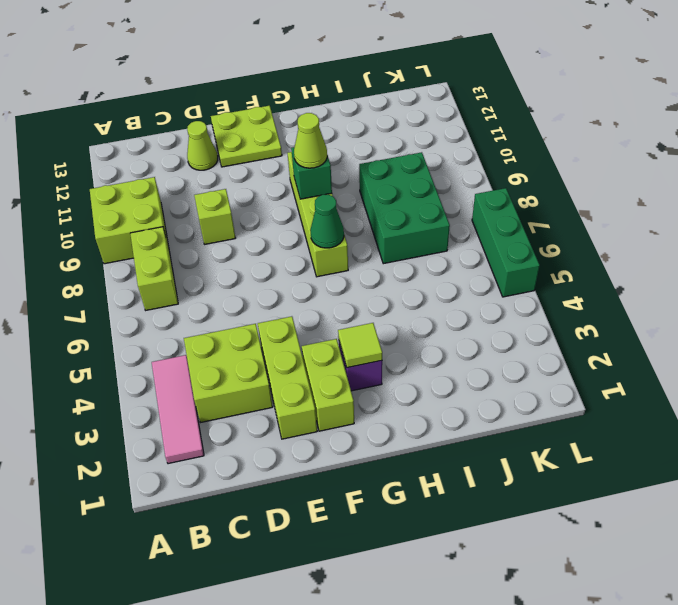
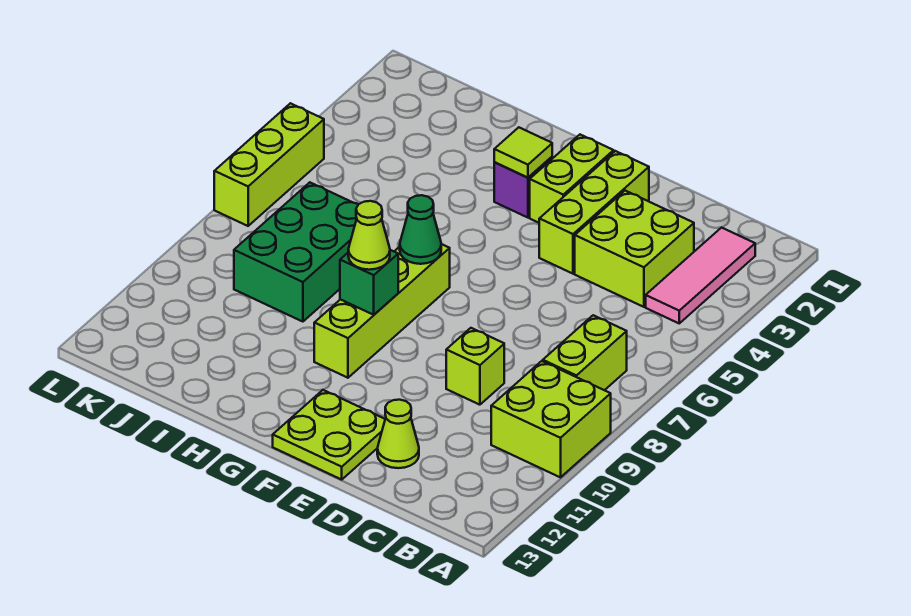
green 1x3 brick [472,188,540,297] -> lime 1x3 brick [214,103,324,226]

